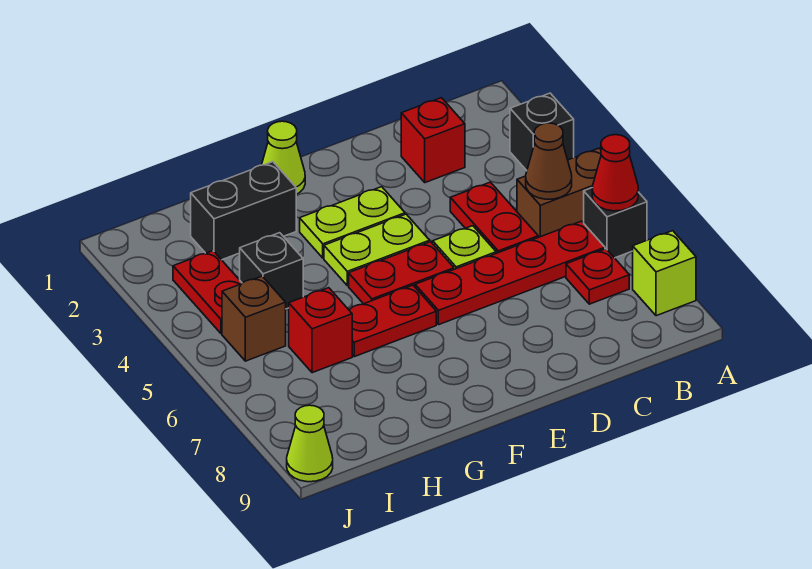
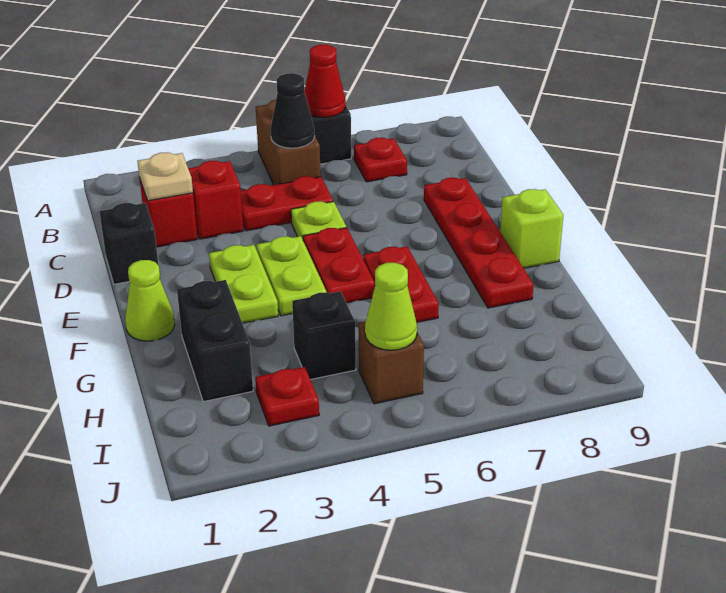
black 1x1 brick [510,93,574,170] -> black 1x1 brick moved to [99,203,159,284]
lime 1x1 brick [633,231,696,316] -> lime 1x1 brick moved to [500,189,563,268]
brown 1x1 cone [526,123,572,199] -> black 1x1 cone [271,73,315,148]
red 1x4 plate [415,221,605,325] -> red 1x4 plate moved to [424,178,534,308]
none -> tan 1x1 plate [138,152,193,201]
red 1x1 brick [289,288,352,373] -> red 1x1 brick moved to [188,161,243,239]
red 1x2 plate [173,251,242,334] -> red 1x1 plate [255,367,319,426]
lime 1x1 cone [287,405,333,482] -> lime 1x1 cone moved to [365,263,417,350]

